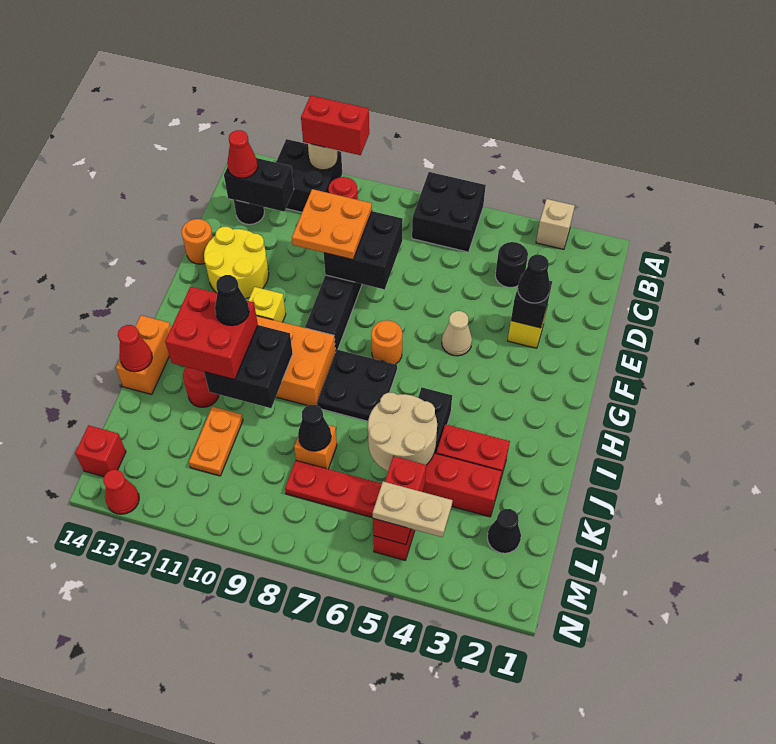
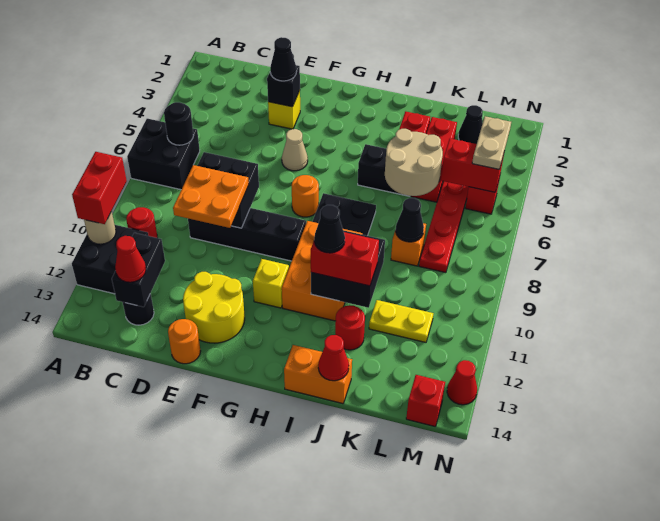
tan 1x1 brick [536,199,575,249] -> none
black 1x1 round brick [495,242,528,287] -> black 1x1 round brick moved to [164,102,194,145]
red 2x2 brick [165,287,258,380] -> red 1x2 brick [311,232,379,286]
orange 1x2 plate [189,407,243,476] -> yellow 1x2 plate [369,300,433,342]

